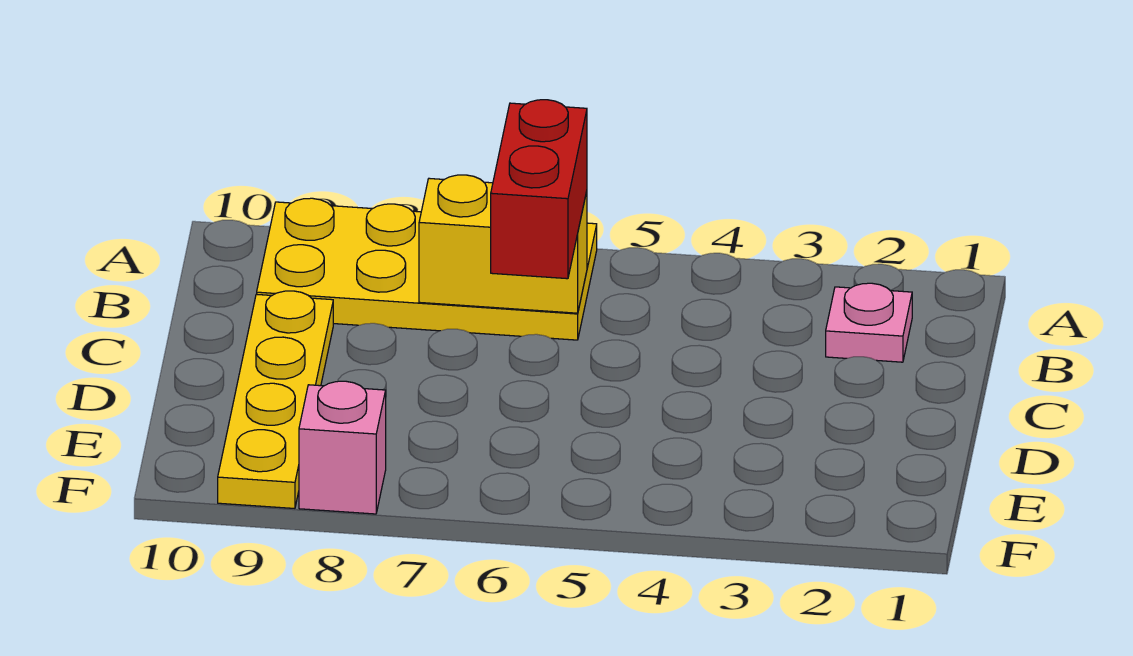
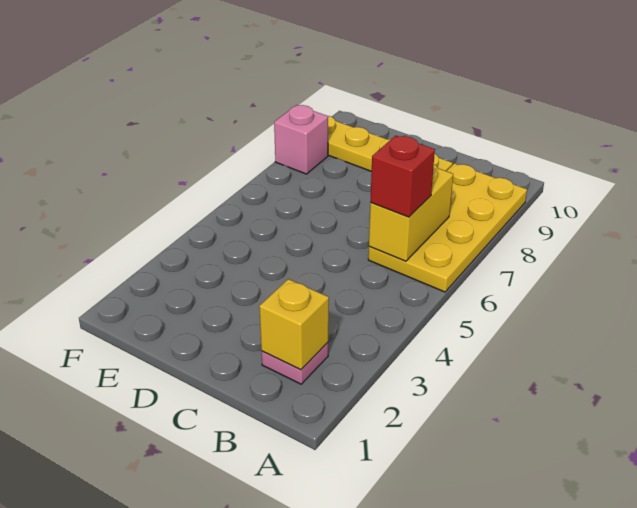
none -> yellow 1x1 brick [259,279,329,370]
red 1x2 brick [491,100,587,279] -> red 1x1 brick [370,136,435,217]

